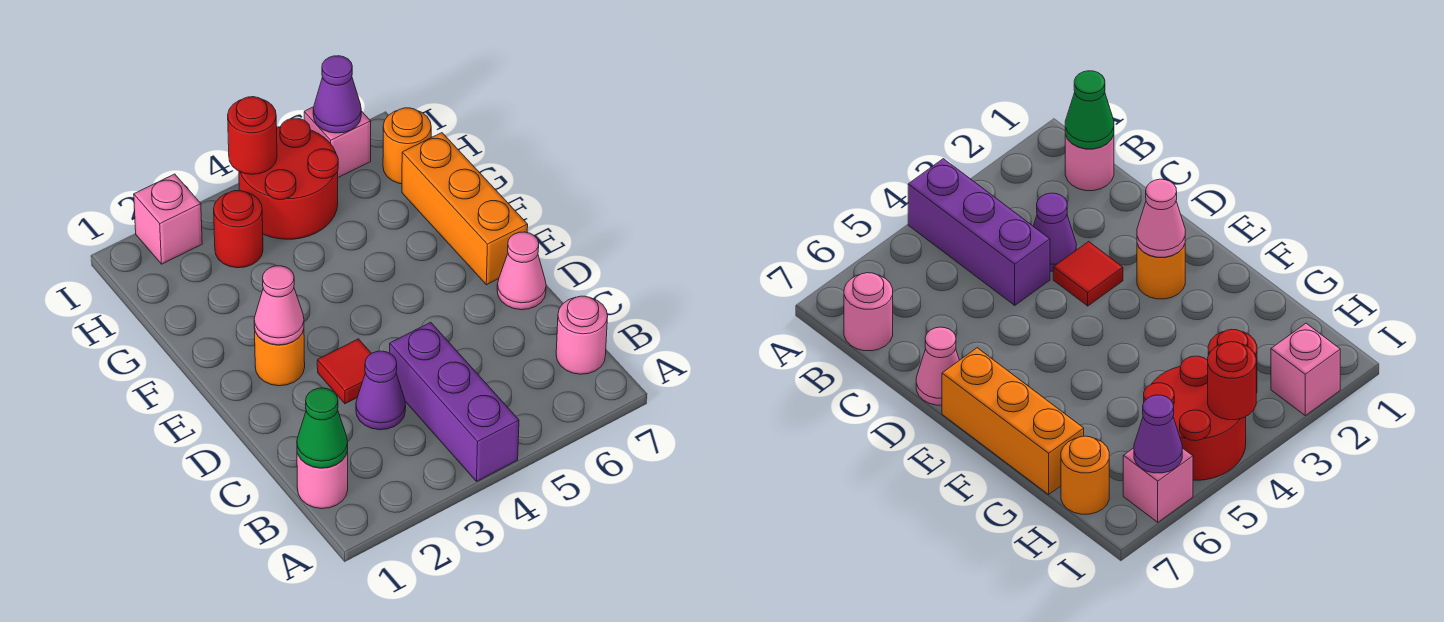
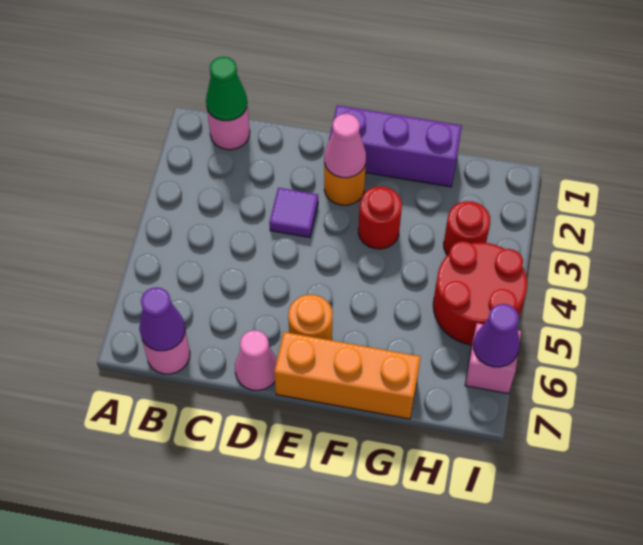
purple 1x3 brick [390,322,519,481] -> purple 1x3 brick moved to [329,105,462,187]
purple 1x1 cone [356,351,406,430] -> purple 1x1 cone moved to [139,287,185,351]
red 1x1 tile [317,339,371,404] -> purple 1x1 tile [269,188,318,237]
orange 1x1 round brick [383,108,431,184] -> orange 1x1 round brick moved to [288,295,332,340]
pink 1x1 brick [134,174,202,264] -> none
red 1x1 round brick [228,97,277,174] -> red 1x1 round brick moved to [358,187,402,249]

